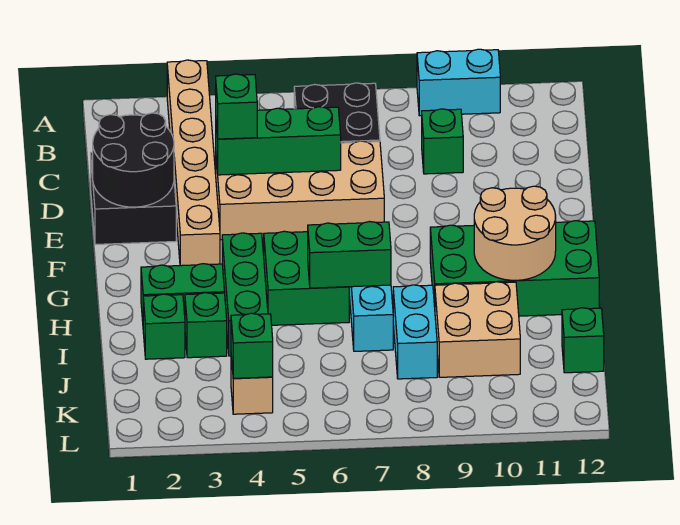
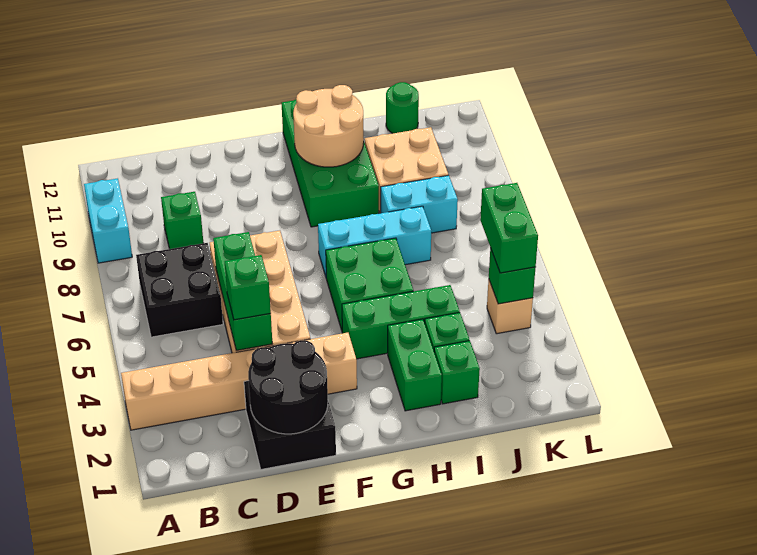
green 1x2 brick [308,222,391,288] -> green 1x2 brick moved to [480,183,538,273]
green 1x1 brick [562,308,604,373] -> green 1x1 round brick [386,82,419,133]

